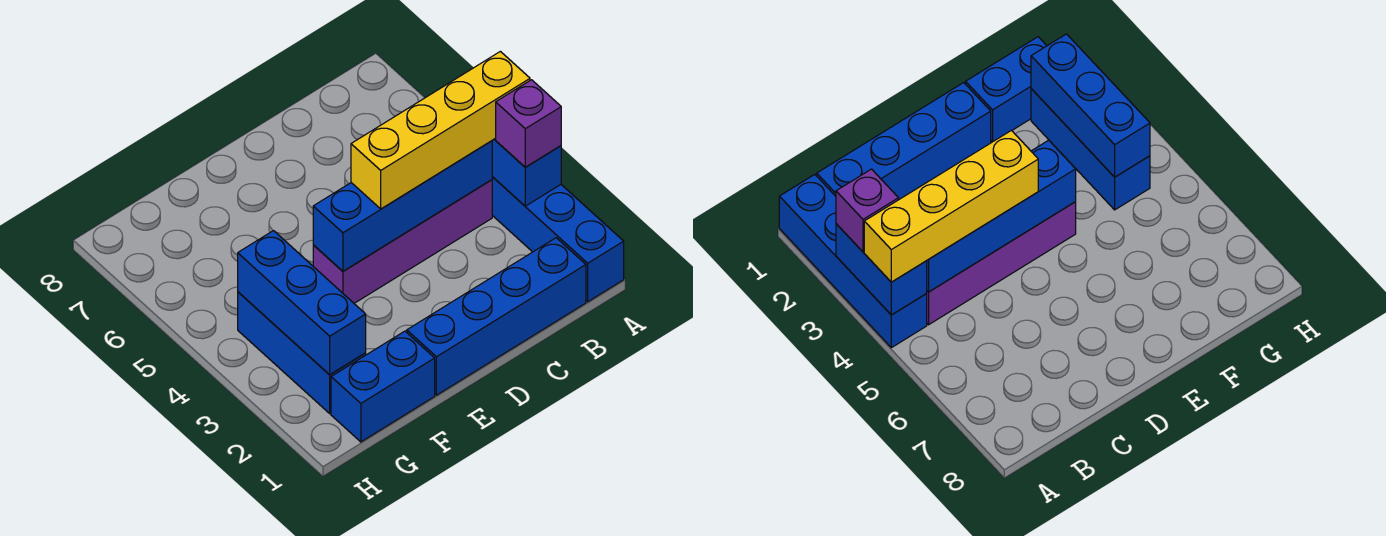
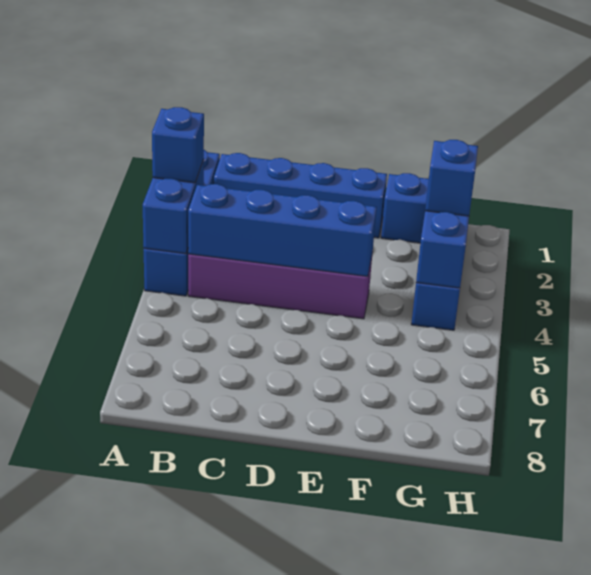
purple 1x1 brick [496,80,561,167] -> blue 1x1 brick [152,107,204,183]
yellow 1x4 brick [351,51,530,209] -> none
none -> blue 1x1 brick [425,140,478,216]

